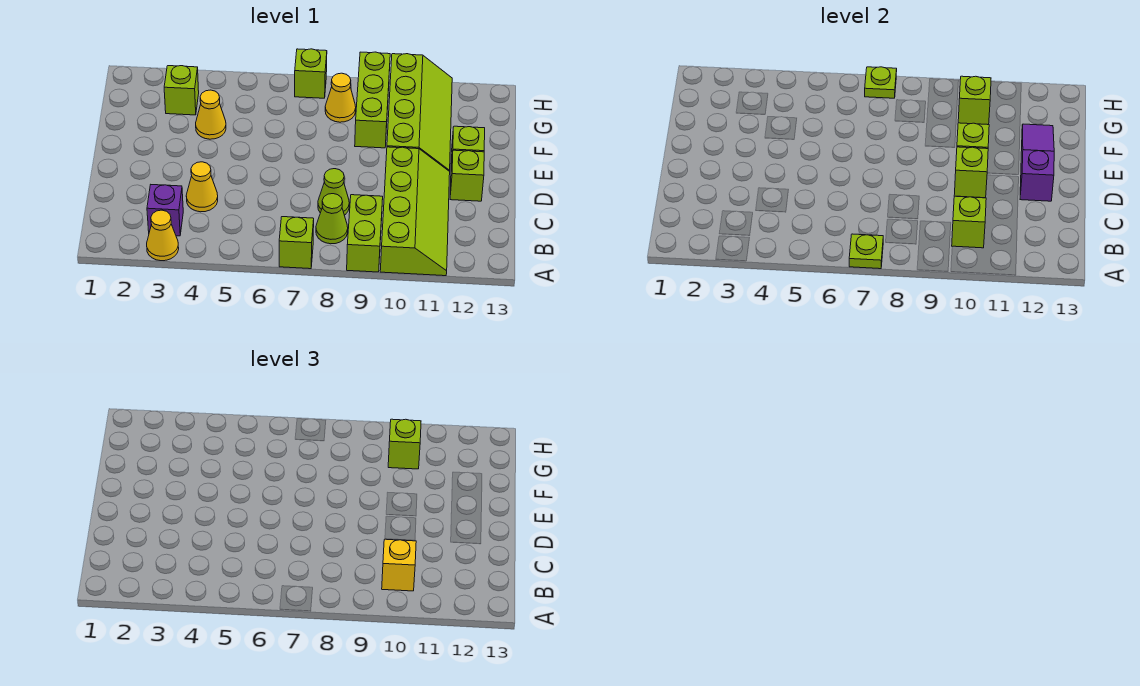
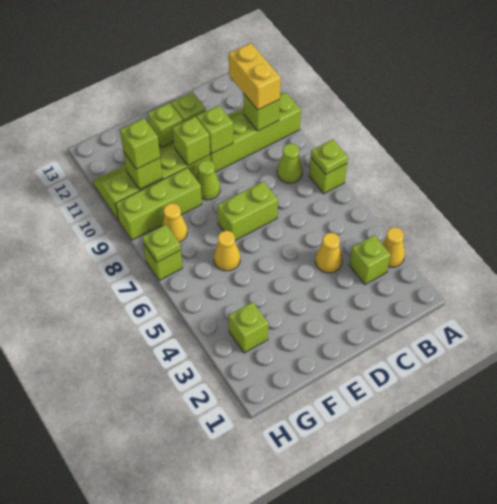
lime 1x2 brick [347,195,383,272] -> lime 1x2 brick moved to [217,181,278,240]
purple 1x1 brick [147,185,183,236] -> lime 1x1 brick [349,235,391,285]
yellow 1x1 brick [382,539,416,591] -> yellow 1x2 brick [229,43,281,110]
lime 1x1 cone [318,169,349,215] -> lime 1x1 cone moved to [196,160,220,200]
purple 1x3 slope [1020,124,1054,201] -> none
yellow 1x1 cone [196,90,226,139] -> yellow 1x1 cone moved to [214,231,240,271]

